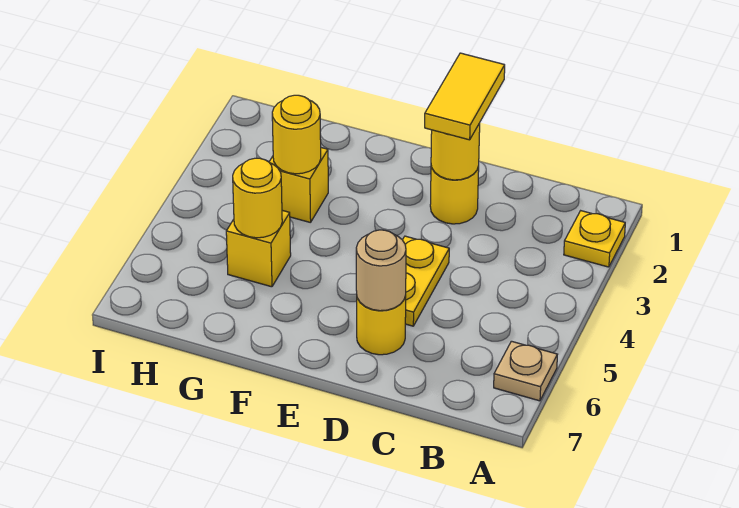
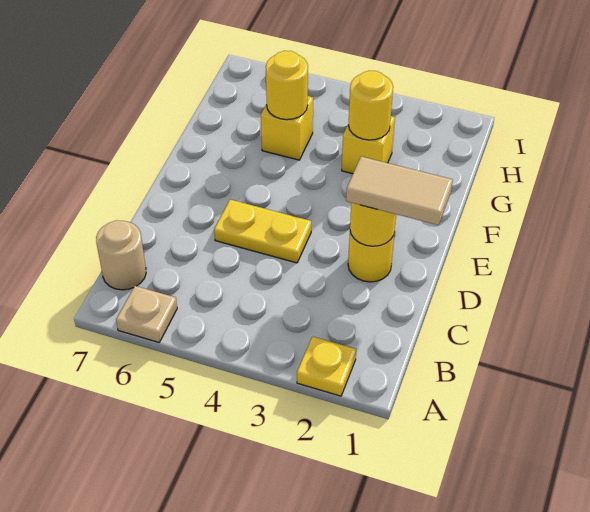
yellow 1x2 tile [425,53,505,140] -> tan 1x2 tile [346,157,453,225]
yellow 1x1 round brick [357,296,406,355] -> none
tan 1x1 round brick [356,230,406,311] -> tan 1x1 round brick moved to [96,220,146,290]

